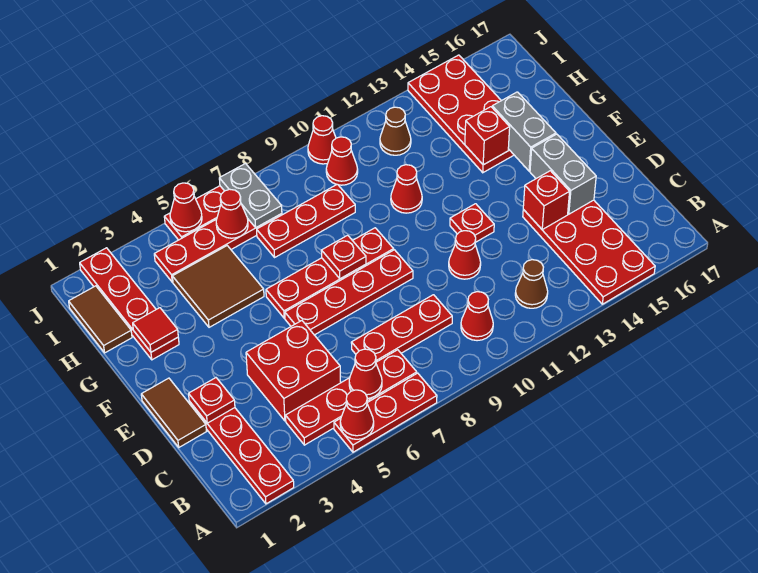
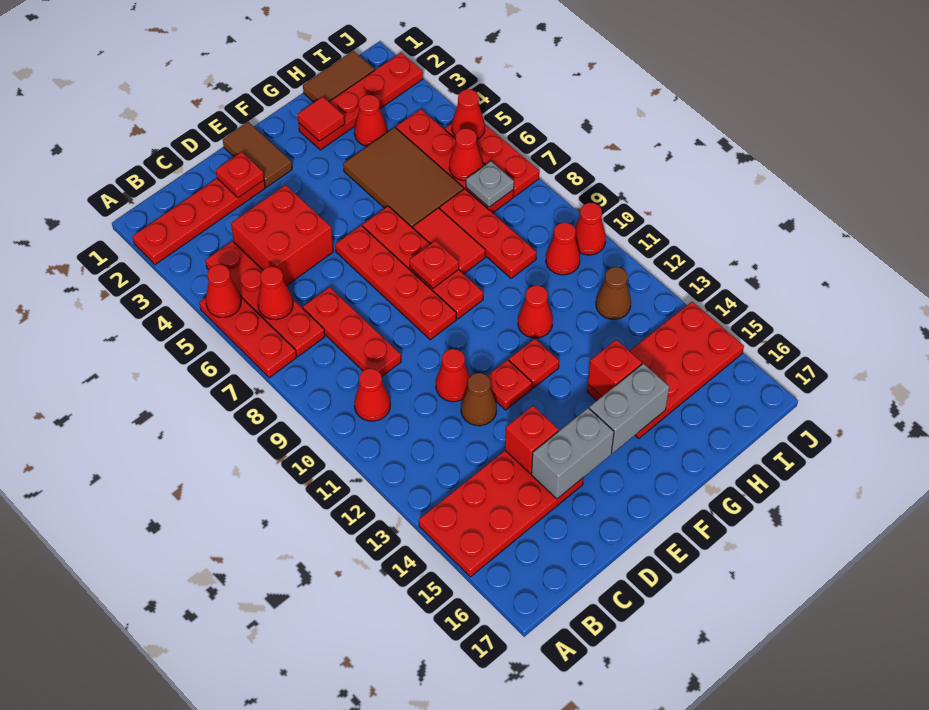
brown 1x1 cone [515,260,548,308] -> brown 1x1 cone moved to [461,373,497,426]
brown 1x2 tile [141,378,206,447] -> brown 1x2 tile turned to [223,122,292,187]
none -> red 1x1 plate [509,339,559,388]
brown 2x2 tile [172,246,264,327] -> brown 2x3 tile [343,127,464,228]
none -> red 1x2 tile [413,208,485,274]
none -> red 1x1 cone [354,95,387,146]
grey 1x2 plate [219,164,282,227] -> grey 1x1 plate [466,161,514,207]

